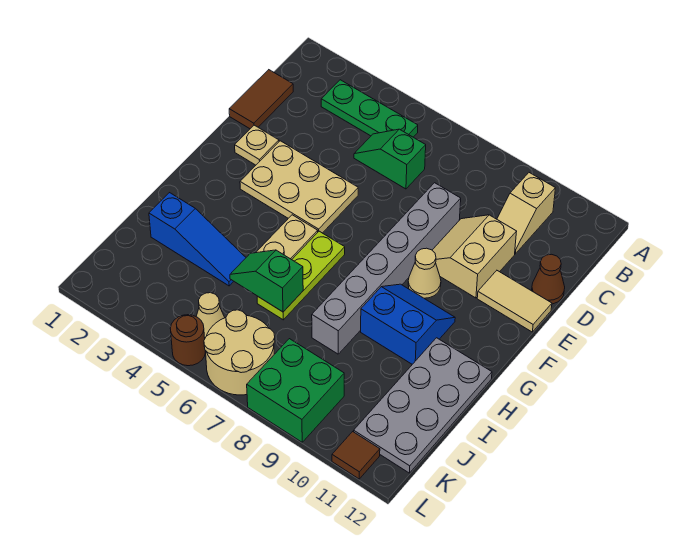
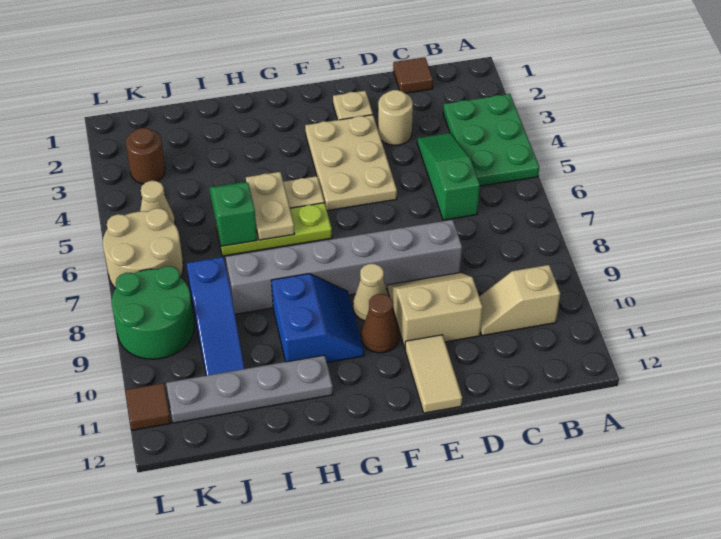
green 1x3 plate [321,80,418,137] -> green 2x3 plate [443,94,539,186]
brown 1x2 tile [229,70,293,129] -> brown 1x1 tile [393,57,433,93]
green 1x2 slope [354,129,426,189] -> green 1x3 slope [417,133,480,220]
none -> tan 1x1 round brick [378,90,413,145]
brown 1x1 cone [532,254,565,304] -> brown 1x1 cone moved to [361,294,399,353]
none -> tan 1x2 plate [246,172,295,240]
grey 2x4 plate [354,338,492,473] -> grey 1x4 plate [166,355,333,423]
blue 1x3 slope [149,193,246,286] -> blue 1x3 slope moved to [187,257,245,376]
green 2x2 brick [247,339,344,442] -> green 2x2 round brick [112,266,194,359]
brown 1x1 round brick [170,315,205,366] -> brown 1x1 round brick moved to [126,128,165,184]

